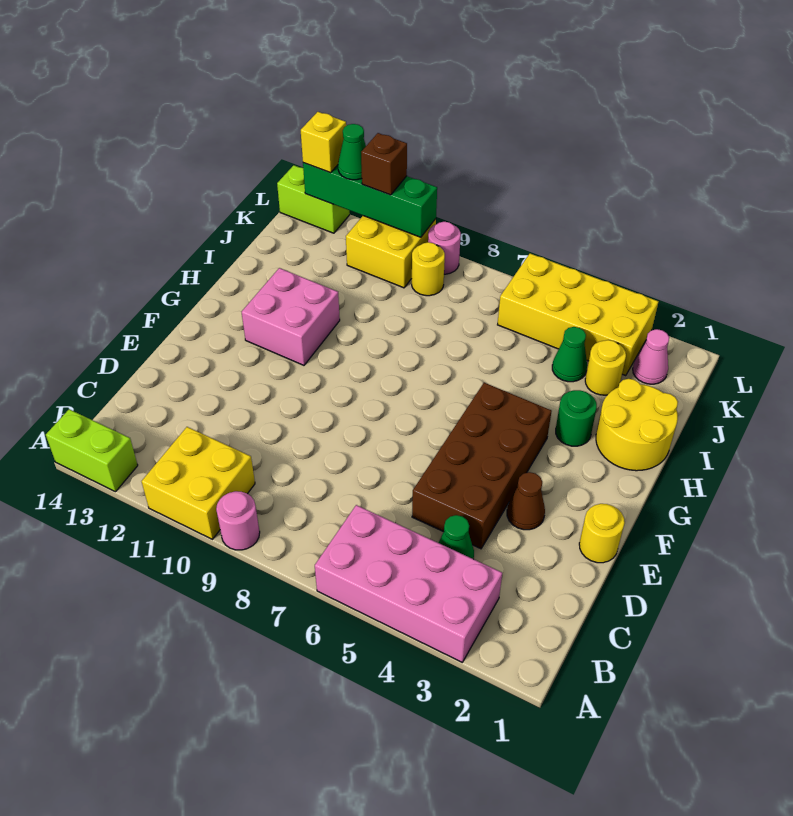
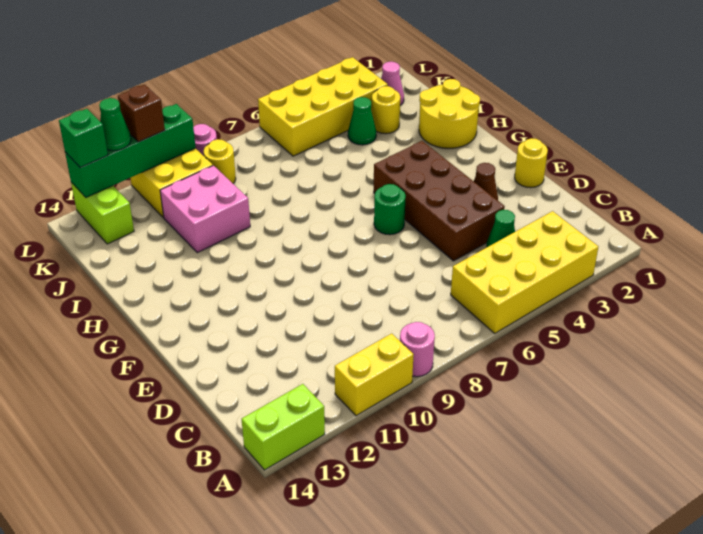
pink 2x4 brick [315,505,502,662] -> yellow 2x4 brick [451,211,598,333]
yellow 2x2 brick [142,427,255,539] -> yellow 1x2 brick [335,333,414,416]
pink 2x2 brick [242,268,340,365] -> pink 2x2 brick moved to [160,166,250,253]
green 1x1 round brick [556,390,597,446] -> green 1x1 round brick moved to [374,184,406,235]
lime 1x2 brick [277,165,350,233] -> lime 1x2 brick turned to [71,182,134,244]
yellow 1x1 brick [301,112,346,173] -> green 1x1 brick [59,109,108,168]

